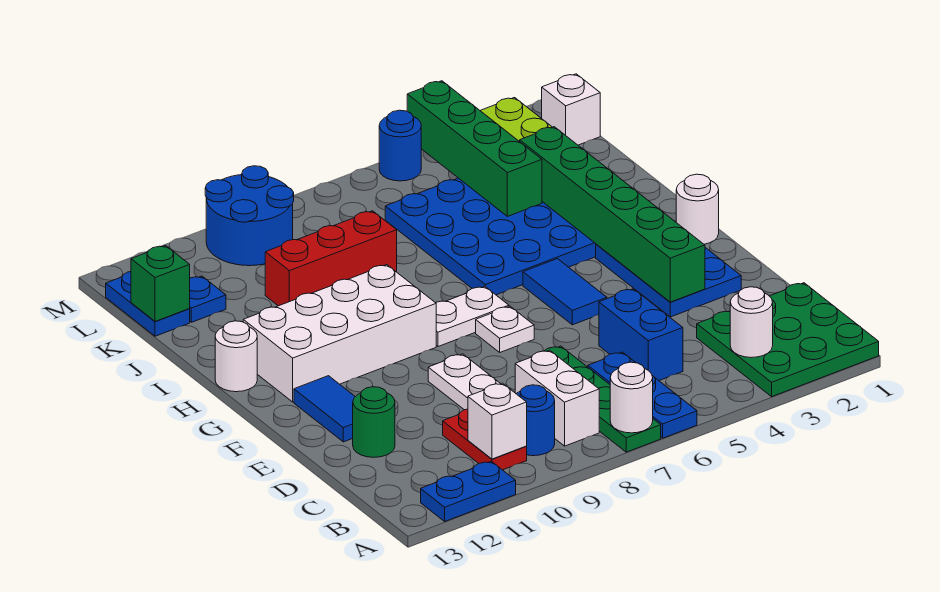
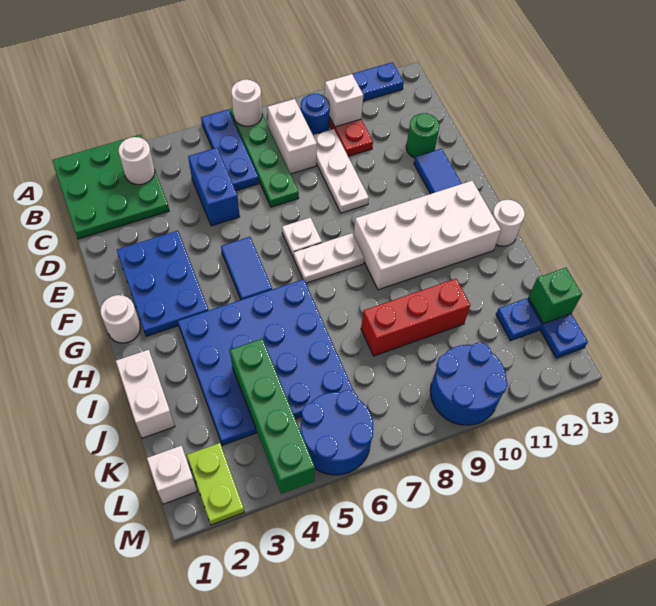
green 1x6 brick [520,127,705,302] -> none
none -> white 1x2 brick [116,350,175,438]
blue 1x1 round brick [379,110,421,181] -> blue 2x2 round brick [301,390,373,475]

